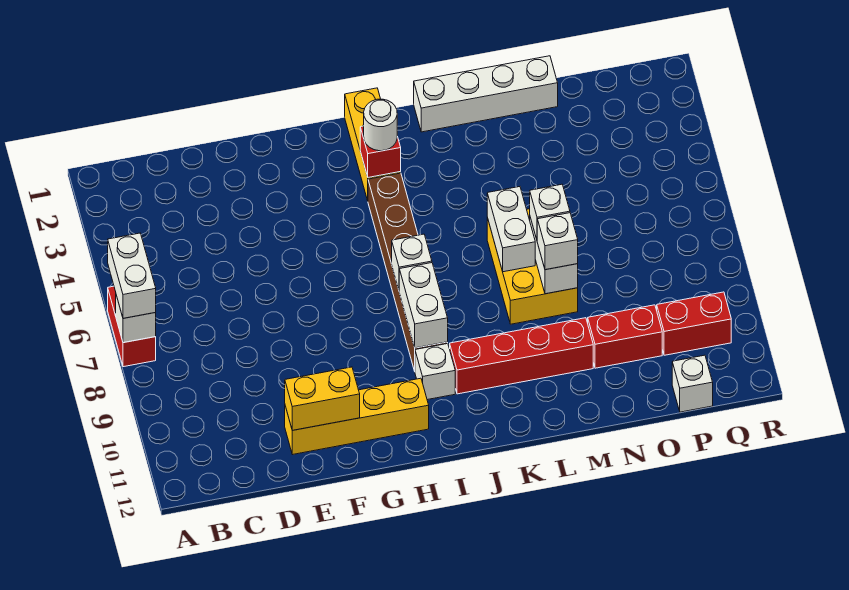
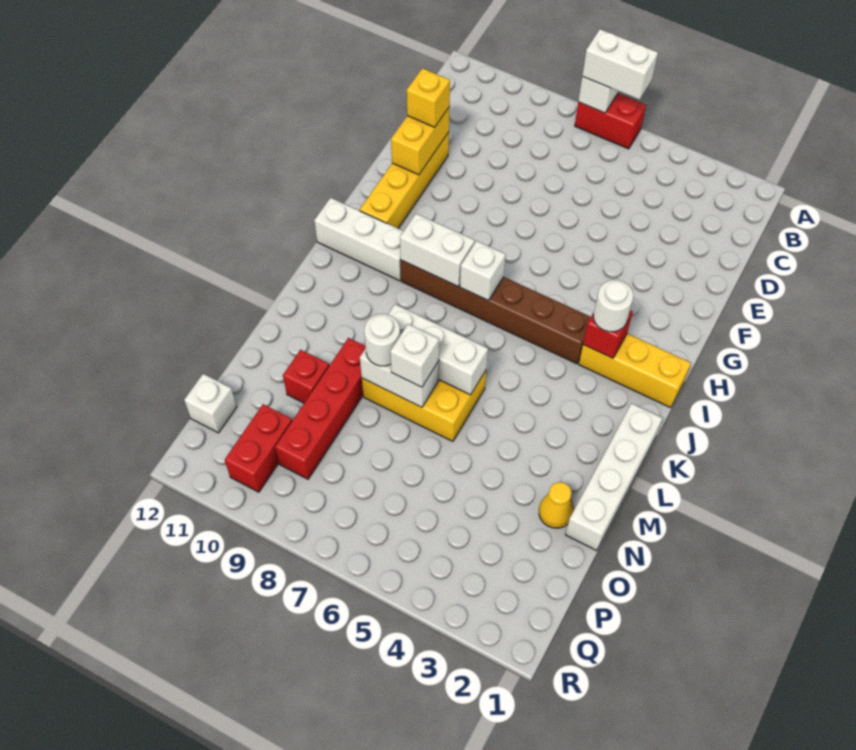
none -> yellow 1x1 brick [407,68,450,127]
white 1x1 brick [415,344,455,400] -> white 1x3 brick [314,198,404,281]
red 1x4 brick [450,318,593,394] -> red 1x4 brick moved to [275,338,366,479]
white 1x2 brick [487,187,535,272] -> white 1x3 brick [388,304,488,395]
white 1x1 brick [537,213,578,270] -> white 1x1 round brick [364,314,400,366]
none -> yellow 1x1 cone [539,482,574,528]
red 1x2 brick [588,305,662,368] -> red 1x1 brick [283,350,329,403]

